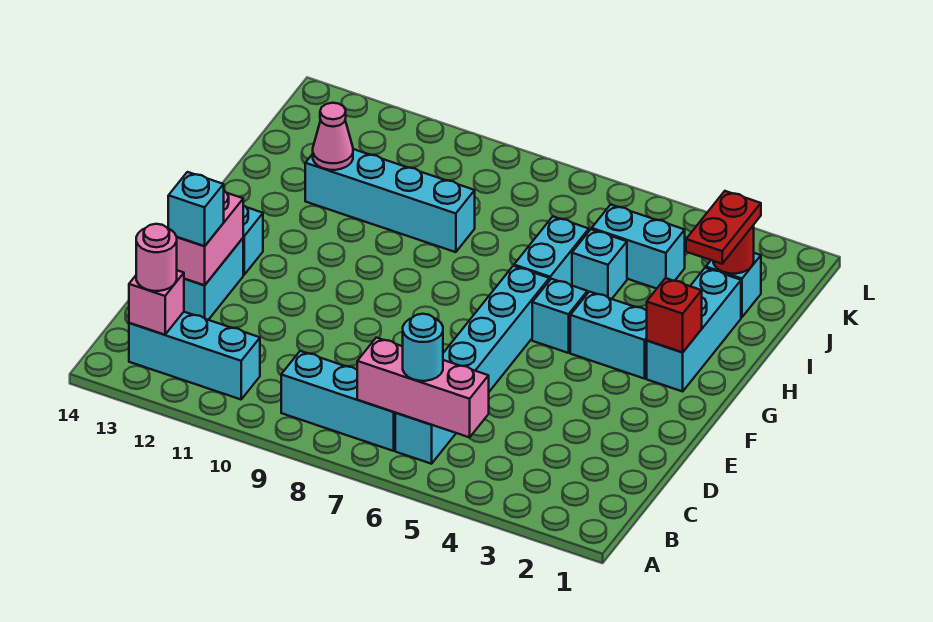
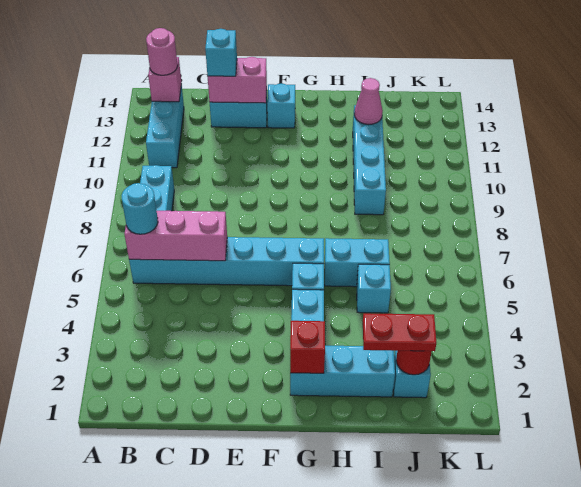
pink 1x3 brick [357,338,489,438] -> pink 1x3 brick turned to [125,211,227,261]
cyan 1x2 brick [592,205,685,289] -> none

